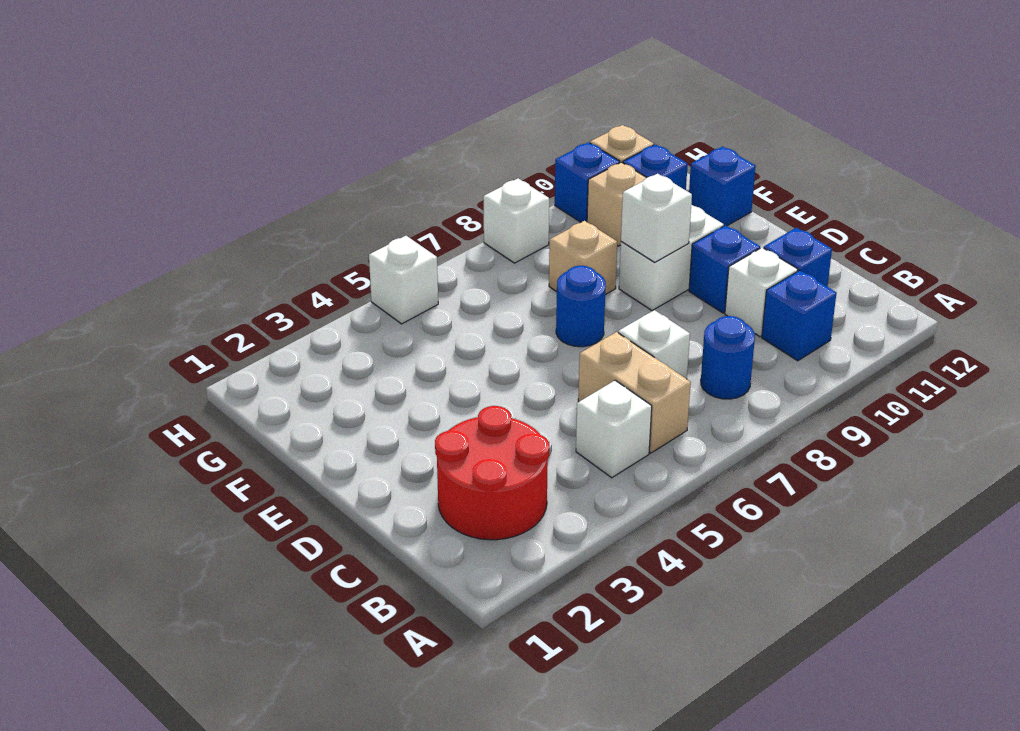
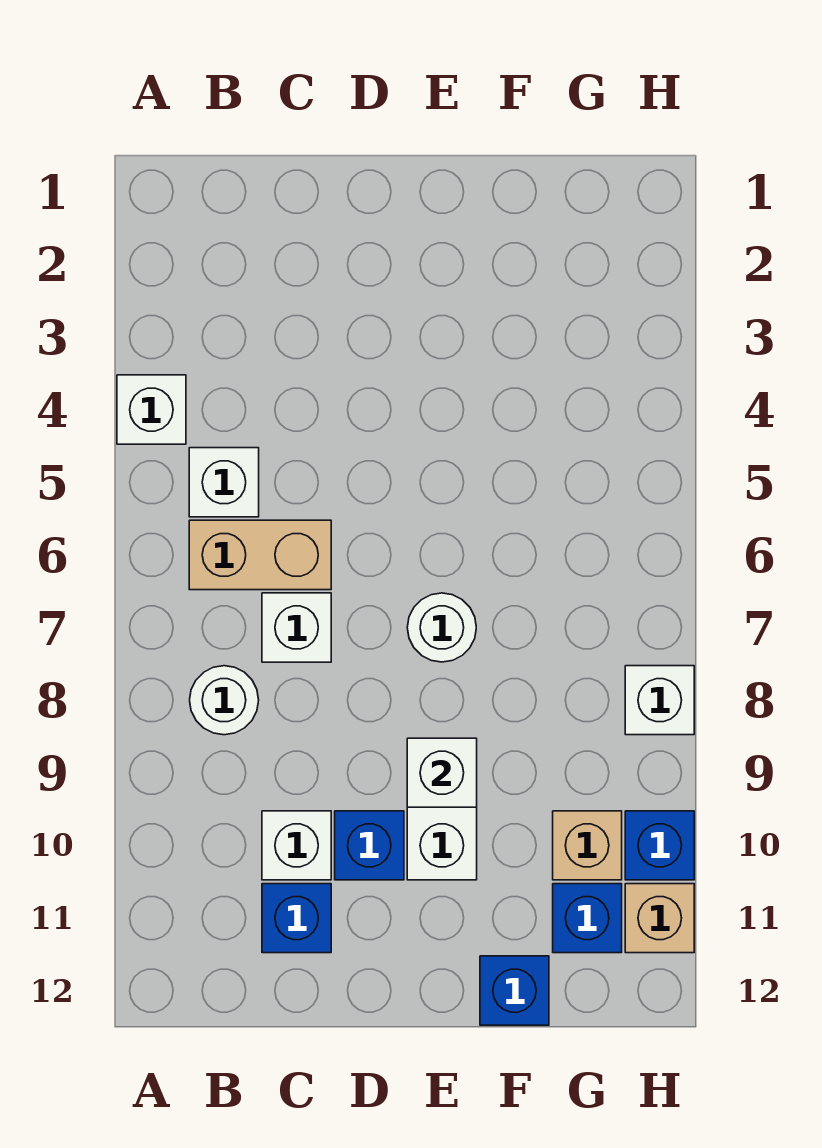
red 2x2 round brick [435,406,549,540] -> none
blue 1x1 round brick [701,316,755,399] -> white 1x1 round brick [190,666,259,735]
blue 1x1 brick [762,270,836,361] -> none
blue 1x1 round brick [556,266,606,347] -> white 1x1 round brick [407,593,476,662]
tan 1x1 brick [549,221,617,295] -> none
white 1x1 brick [369,236,438,324] -> white 1x1 brick moved to [117,375,186,444]

